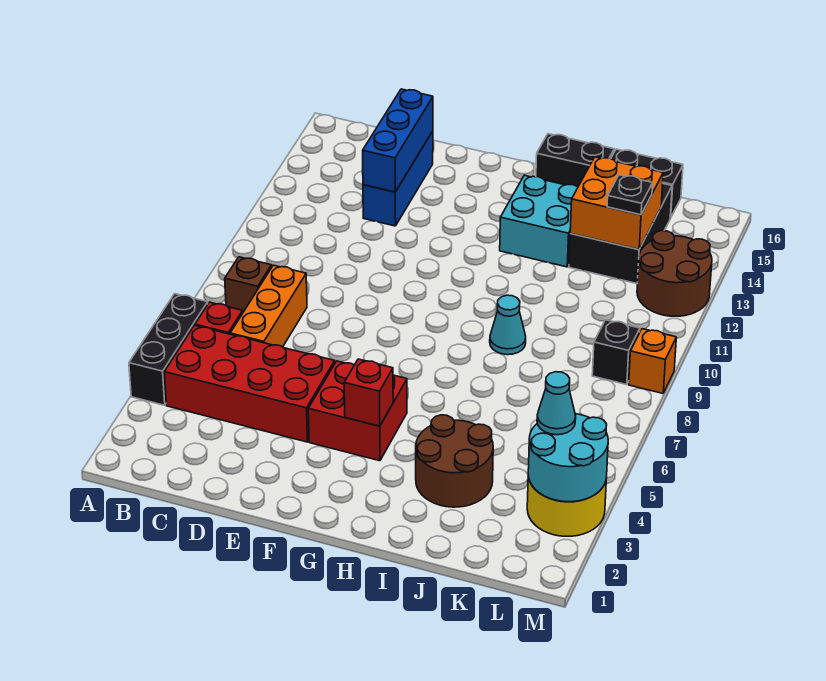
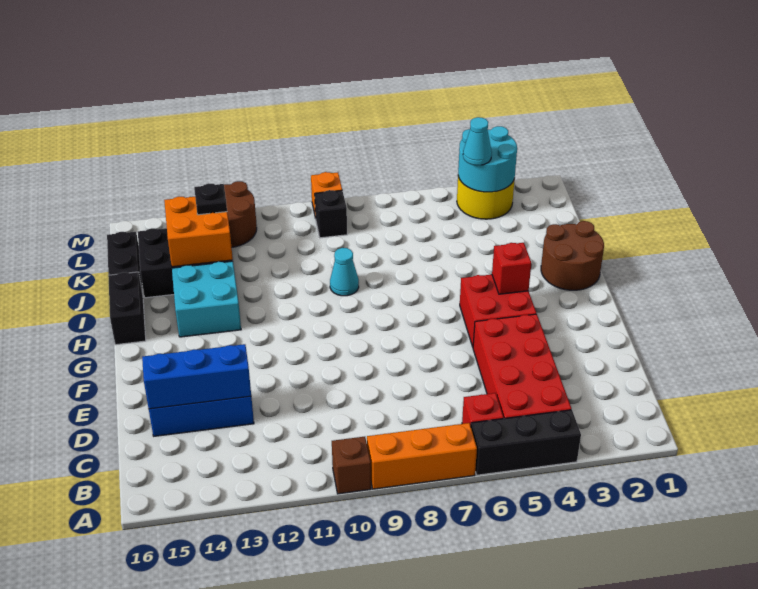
brown 1x1 brick [225,257,272,312] -> brown 1x1 brick moved to [332,437,371,494]
orange 1x3 brick [230,265,307,347] -> orange 1x3 brick moved to [367,423,477,489]
brown 2x2 round brick [416,415,493,507] -> brown 2x2 round brick moved to [541,221,604,290]

